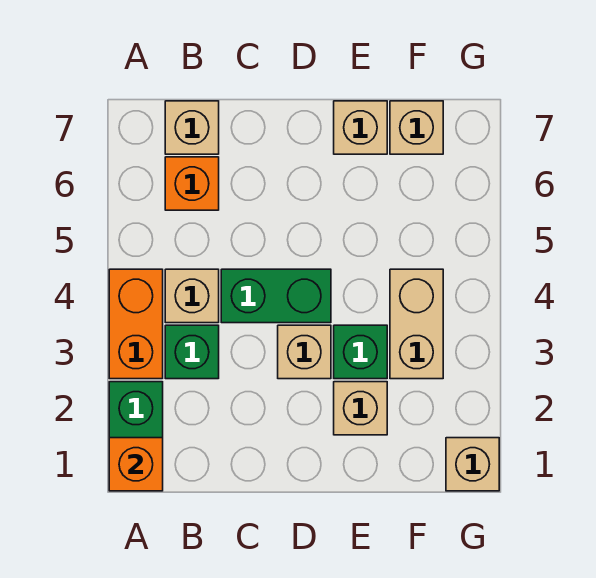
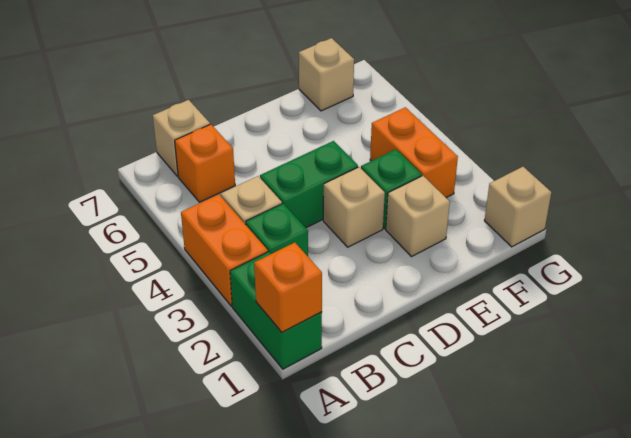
tan 1x1 brick [334,101,387,154] -> none
tan 1x2 brick [390,269,443,379] -> orange 1x2 brick [370,107,458,198]

